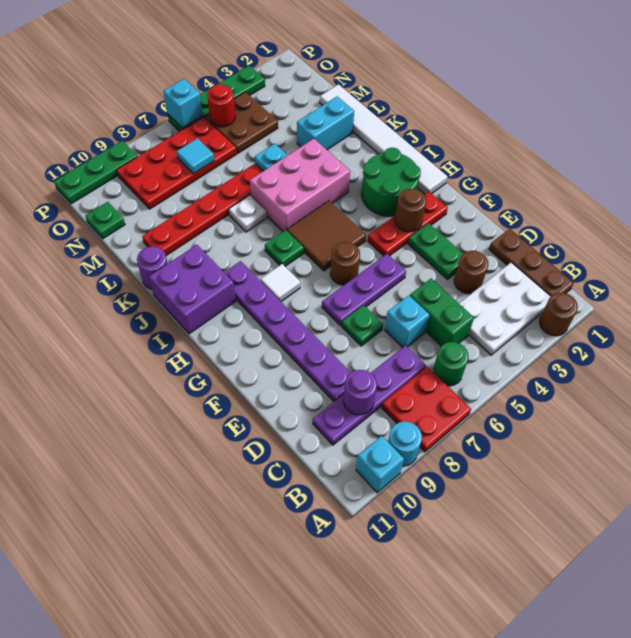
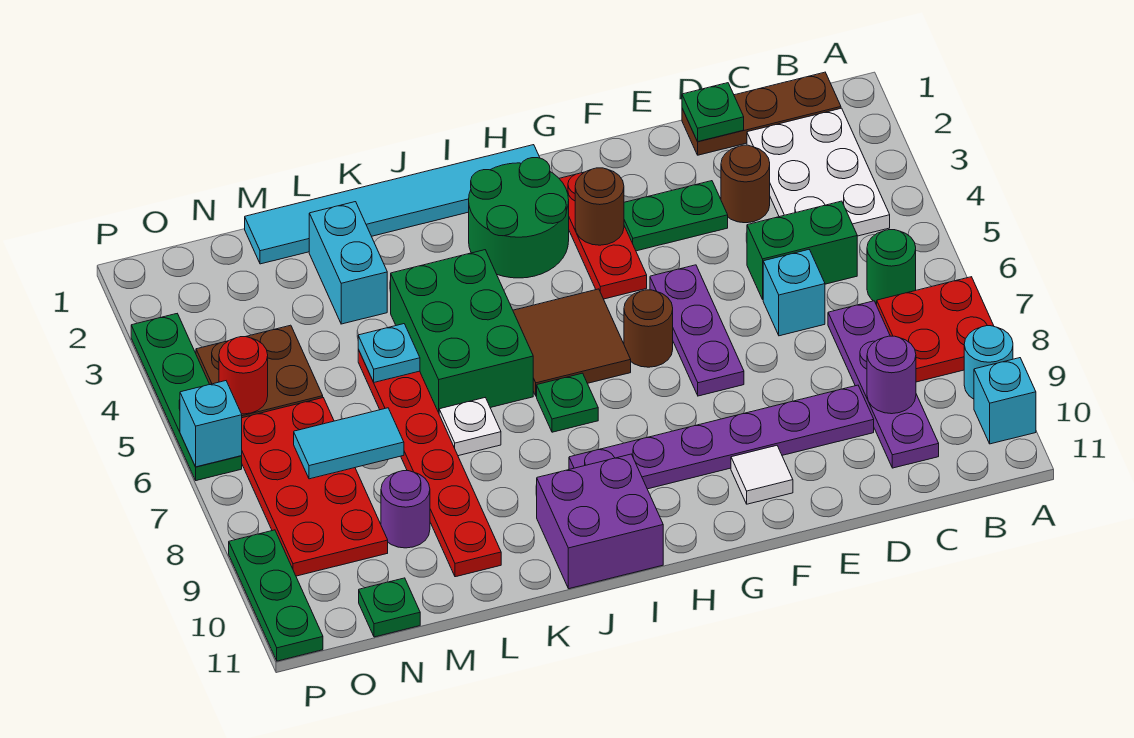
brown 1x1 round brick [540,292,578,336] -> none
green 1x1 plate [342,305,383,346] -> green 1x1 plate moved to [682,83,744,141]
white 1x6 tile [320,84,447,194] -> cyan 1x6 tile [245,145,540,264]
white 1x1 tile [261,264,300,302] -> white 1x1 tile moved to [731,446,793,504]
pink 2x3 brick [250,139,350,232] -> green 2x3 brick [391,250,533,412]
purple 1x1 round brick [137,246,168,289] -> purple 1x1 round brick moved to [381,471,430,548]
cyan 1x1 tile [177,138,214,174] -> cyan 1x2 tile [294,408,404,479]

